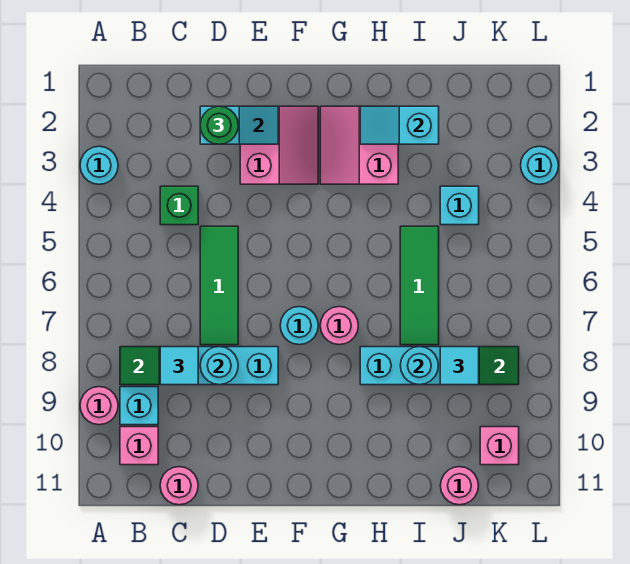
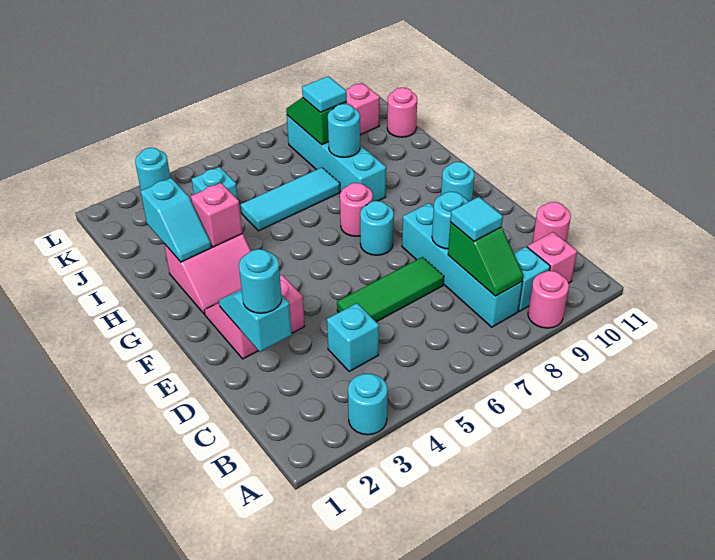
green 1x1 brick [160,186,198,225] -> cyan 1x1 brick [327,303,379,372]
green 1x1 round brick [200,106,238,144] -> cyan 1x1 round brick [239,249,282,313]
none -> cyan 1x1 round brick [441,162,475,202]
none -> pink 1x1 brick [191,183,242,247]
green 1x3 tile [400,226,439,345] -> cyan 1x3 tile [241,167,340,231]

